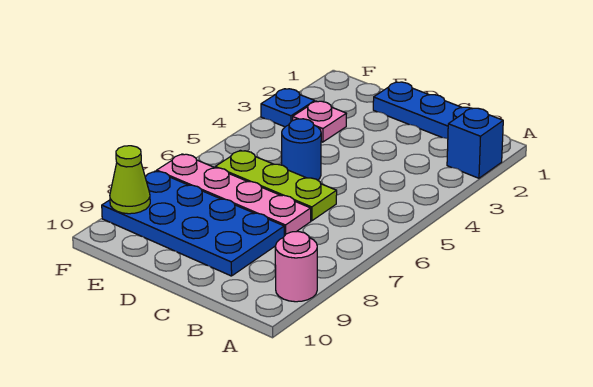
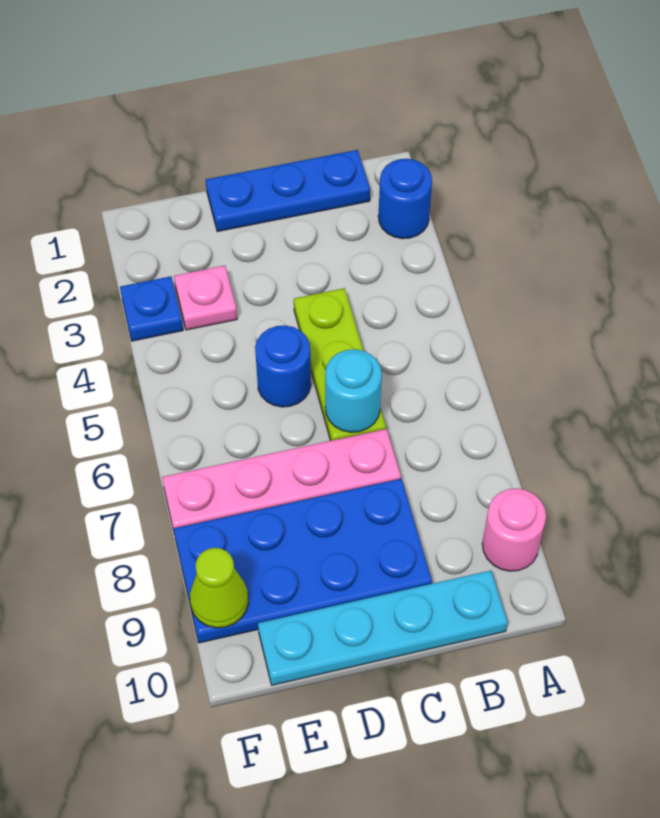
blue 1x1 brick [447,108,503,178] -> blue 1x1 round brick [378,159,432,239]
none -> cyan 1x4 plate [258,570,508,685]
lime 1x3 plate [215,150,337,221] -> lime 1x3 plate turned to [294,288,386,441]
none -> cyan 1x1 round brick [325,349,382,432]

